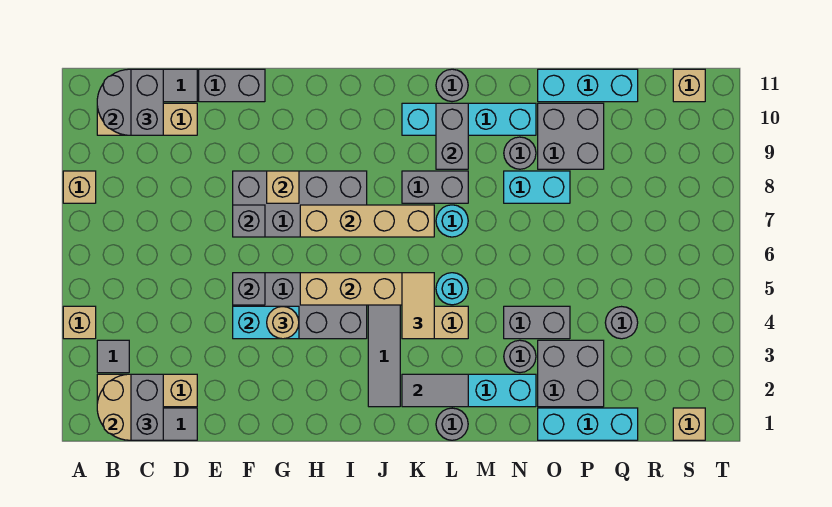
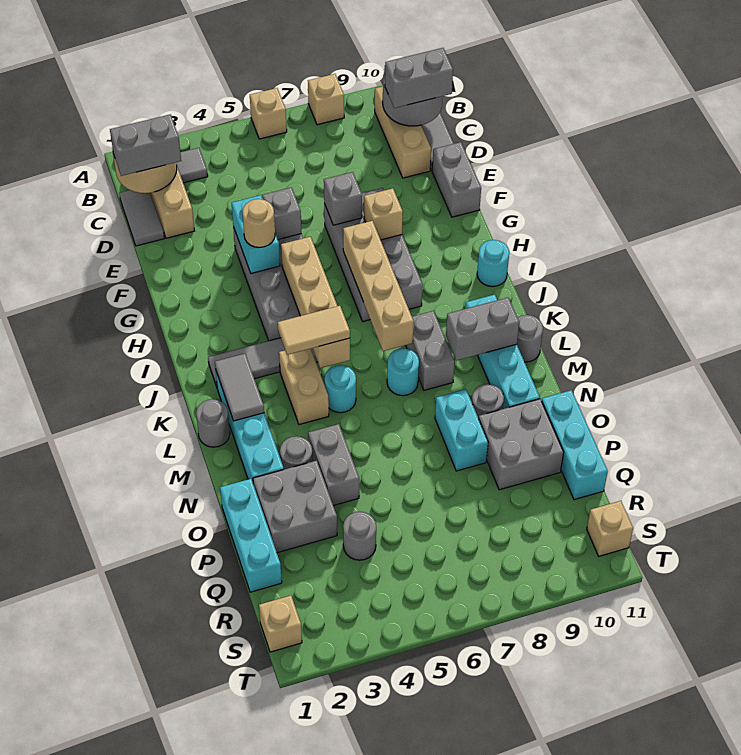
tan 1x1 brick [63,306,96,339] -> tan 1x1 brick moved to [250,88,287,139]
none -> cyan 1x1 round brick [477,240,509,287]

